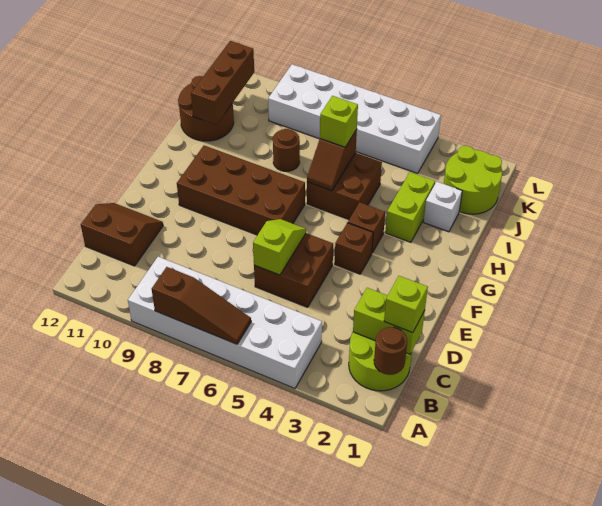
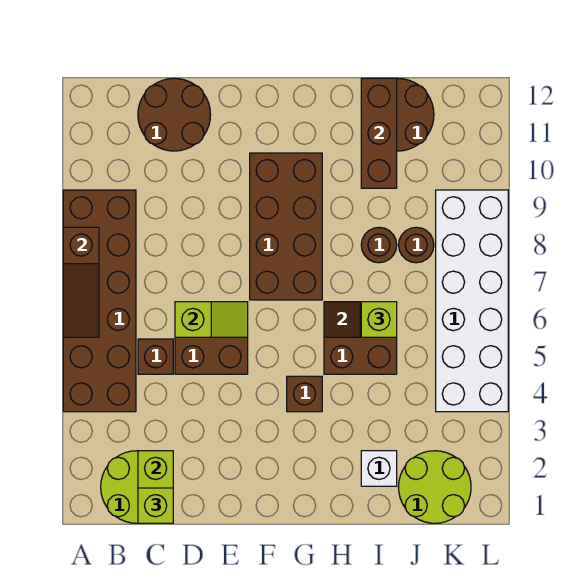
white 2x6 brick [128,257,322,389] -> brown 2x6 brick [63,190,136,412]
brown 1x1 round brick [374,327,407,375] -> brown 1x1 round brick moved to [399,227,434,263]
brown 2x2 slope [81,203,163,266] -> brown 2x2 round brick [138,78,211,151]
brown 1x1 brick [335,223,373,274] -> brown 1x1 brick moved to [138,339,173,374]
lime 1x2 brick [385,172,435,242] -> none
brown 1x3 brick [191,41,254,125] -> brown 1x3 brick turned to [361,78,397,188]

